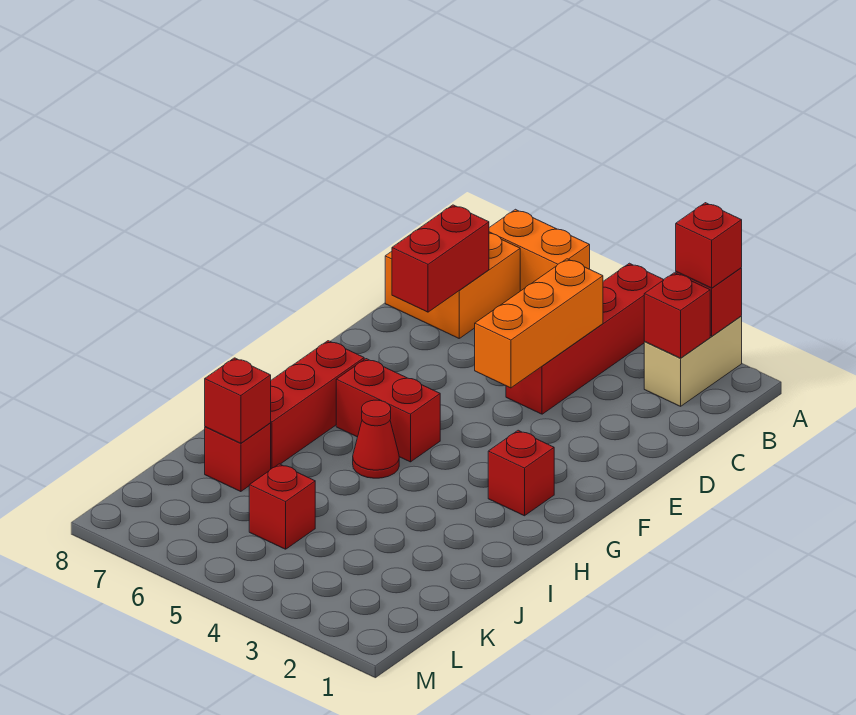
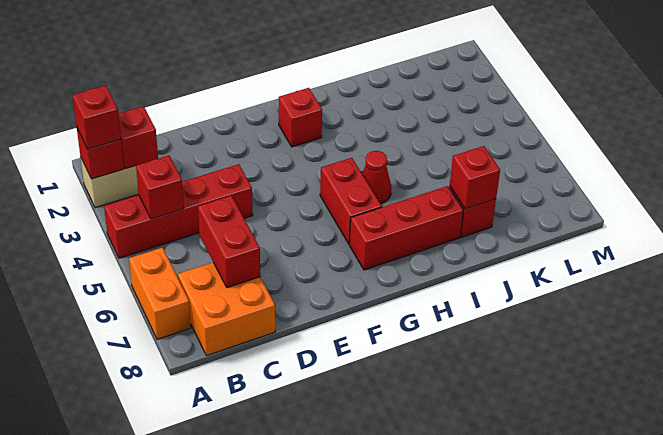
orange 1x3 brick [475,259,603,388] -> none
red 1x2 brick [392,205,489,312] -> red 1x2 brick turned to [198,196,260,288]
red 1x1 brick [249,464,315,549] -> red 1x1 brick moved to [136,155,184,219]

